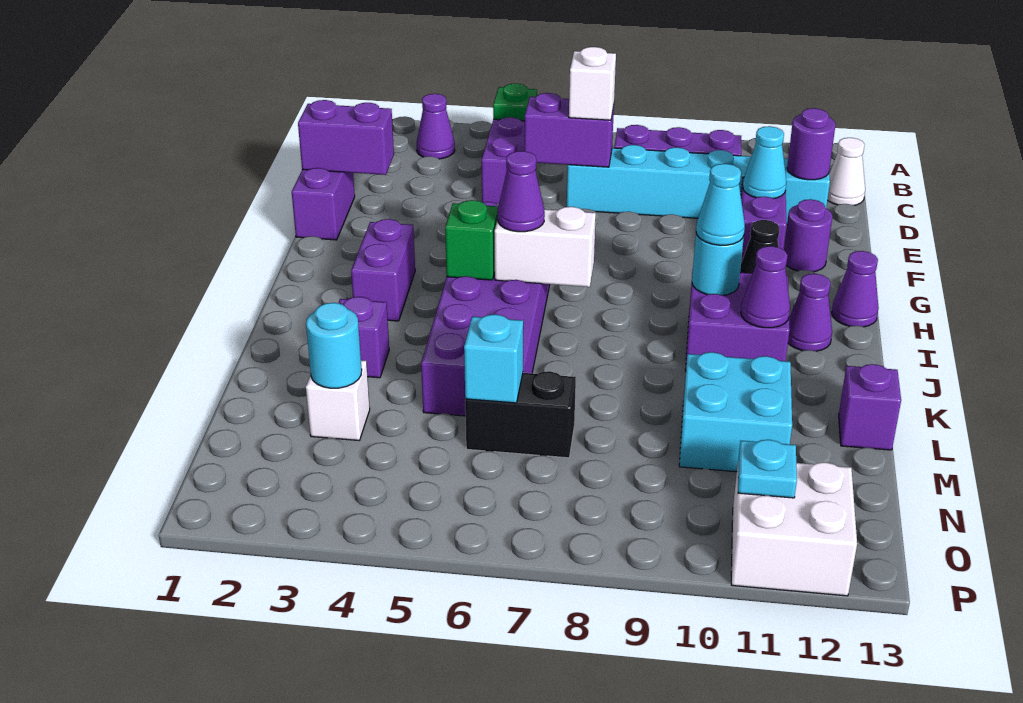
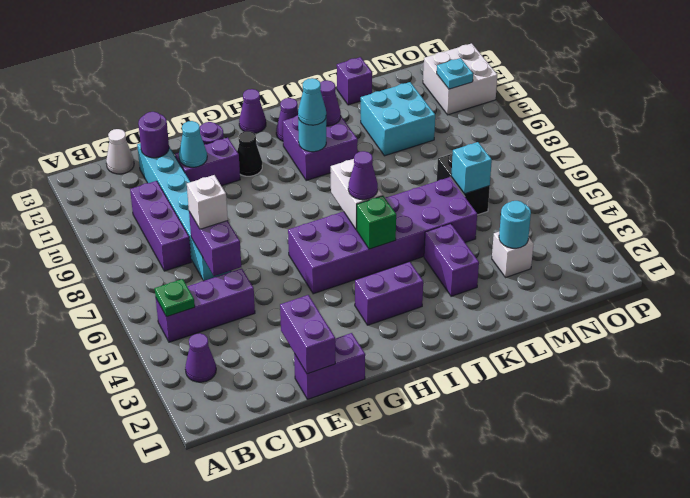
purple 1x1 brick [339,297,389,378] -> purple 1x2 brick [424,224,479,296]

